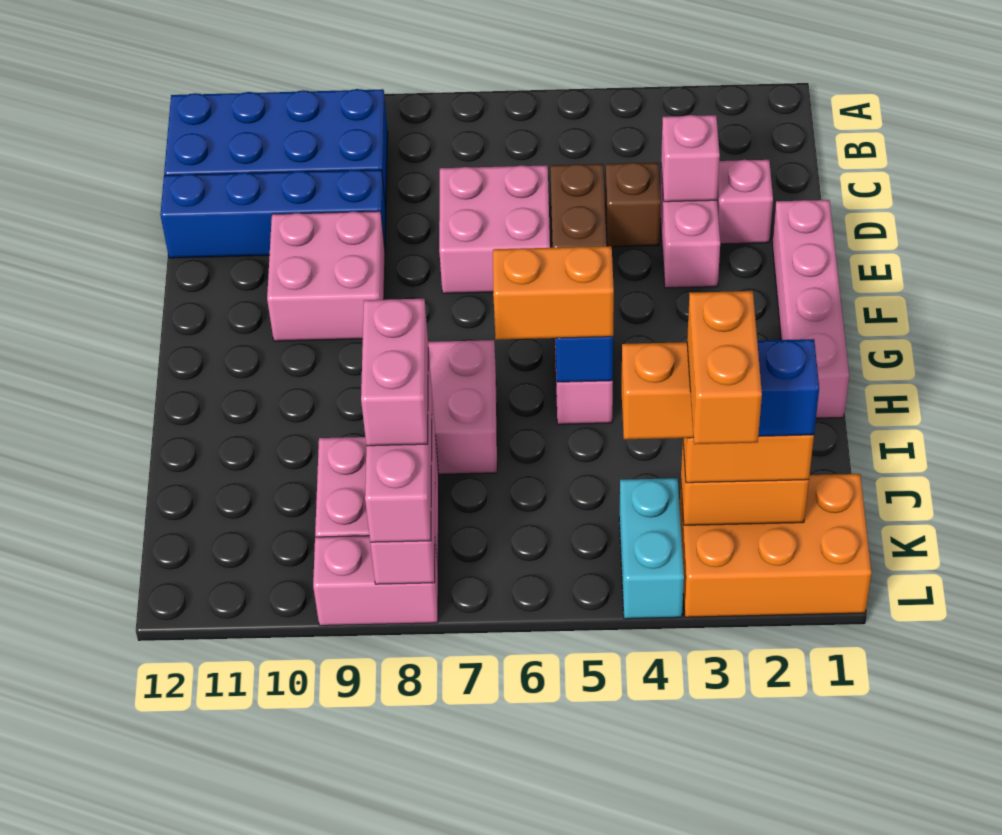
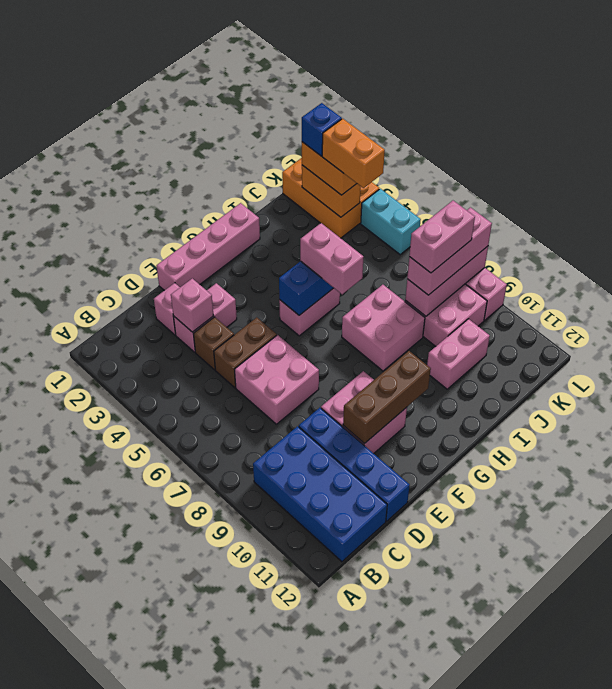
none -> brown 1x3 brick [343,351,431,444]
orange 1x2 brick [493,246,614,340] -> pink 1x2 brick [300,223,363,294]
none -> pink 1x2 brick [427,319,490,389]
orange 1x2 brick [687,291,762,444] -> none
cyan 1x2 brick [619,478,684,619] -> cyan 1x2 brick turned to [361,189,421,255]

